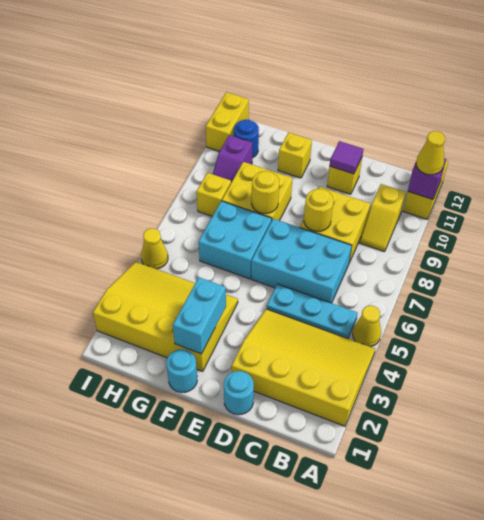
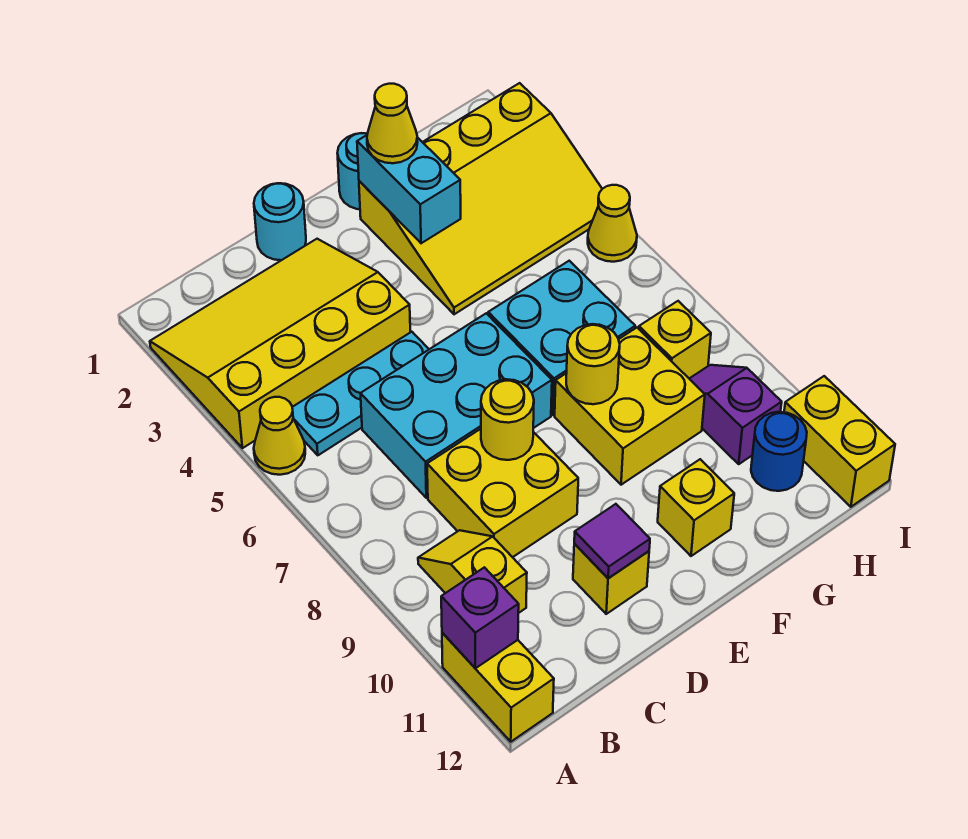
yellow 3x4 slope [232,309,375,426] -> yellow 3x4 slope turned to [150,239,410,448]
yellow 1x1 cone [416,131,445,175] -> yellow 1x1 cone moved to [367,84,418,163]

